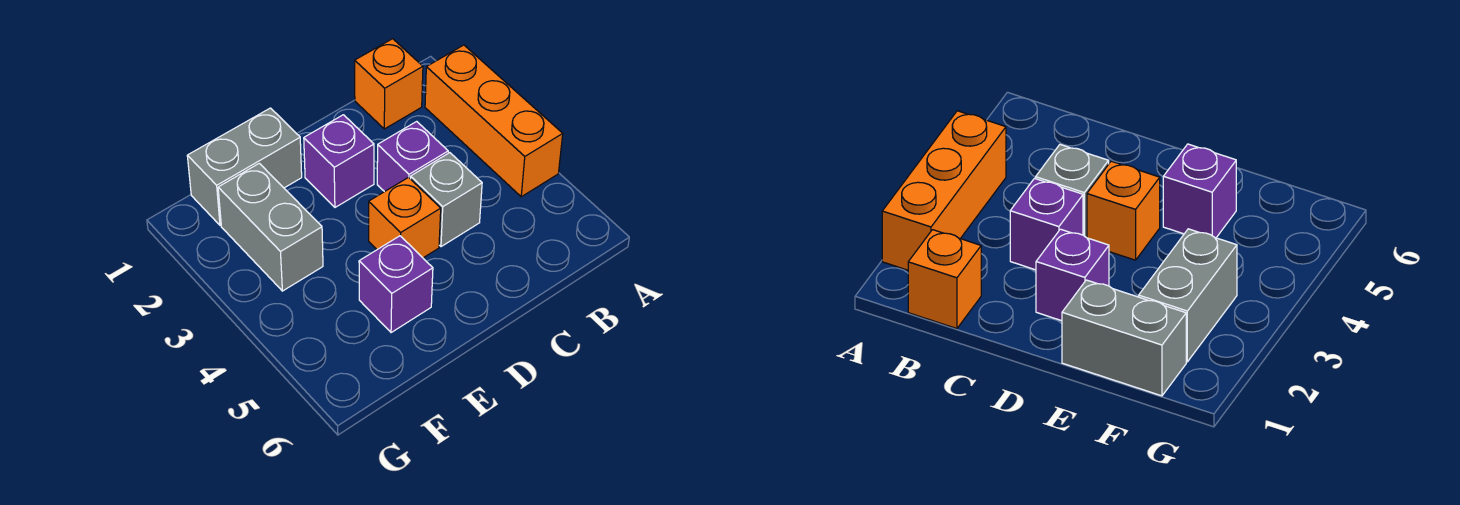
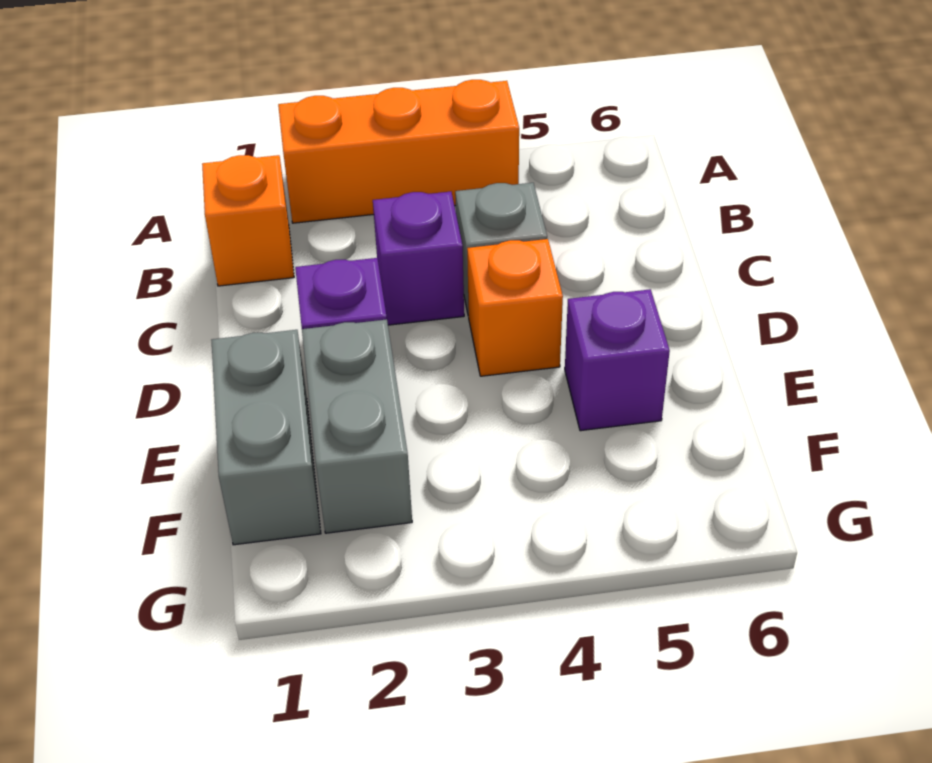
grey 1x2 brick [218,163,323,291] -> grey 1x2 brick turned to [302,319,412,533]

